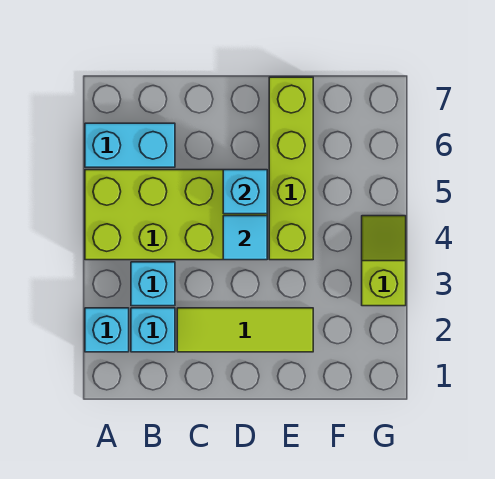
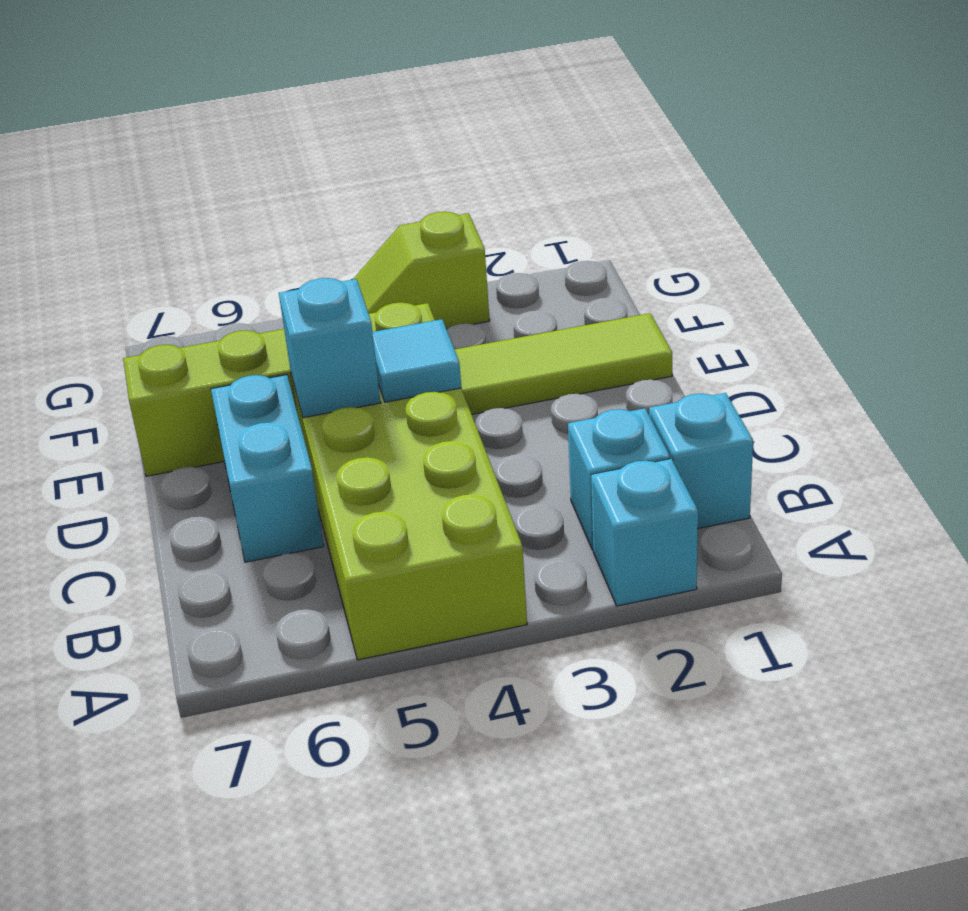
cyan 1x2 brick [85,123,175,167] -> cyan 1x2 brick moved to [211,375,324,562]
cyan 1x1 brick [131,262,175,306] -> cyan 1x1 brick moved to [649,393,753,529]
lime 1x3 tile [177,308,313,352] -> lime 1x3 tile turned to [455,313,672,414]

